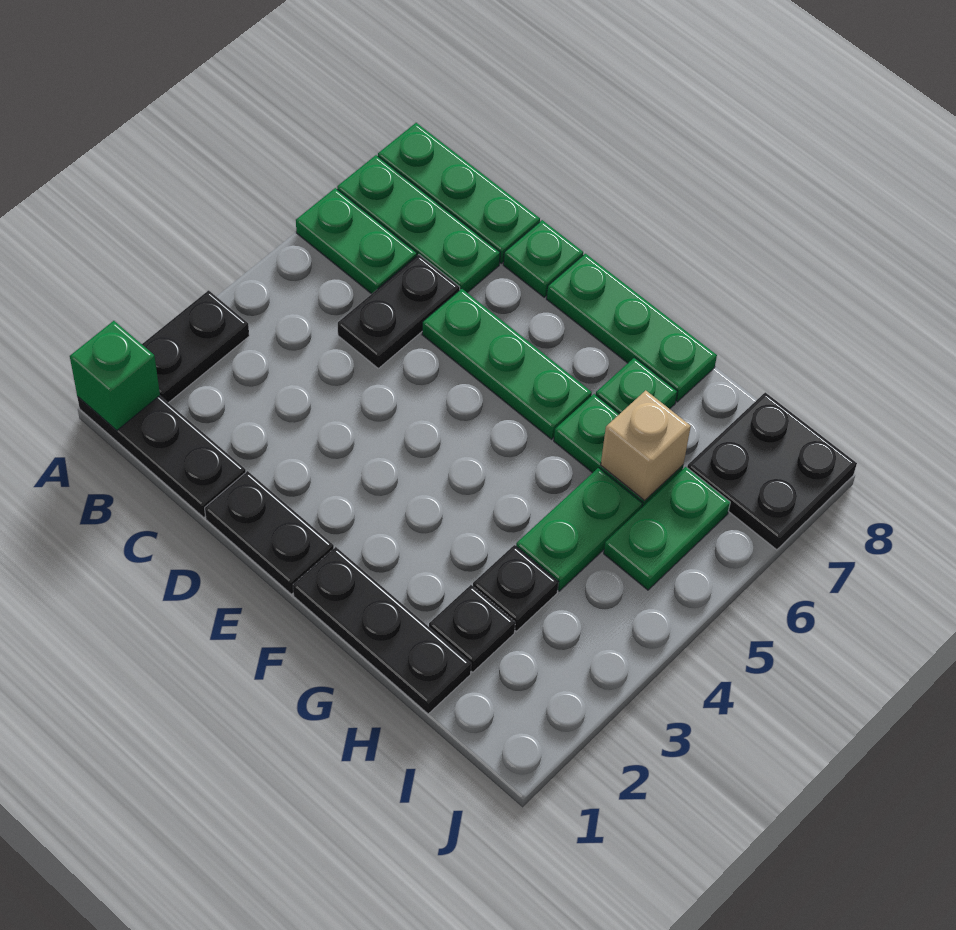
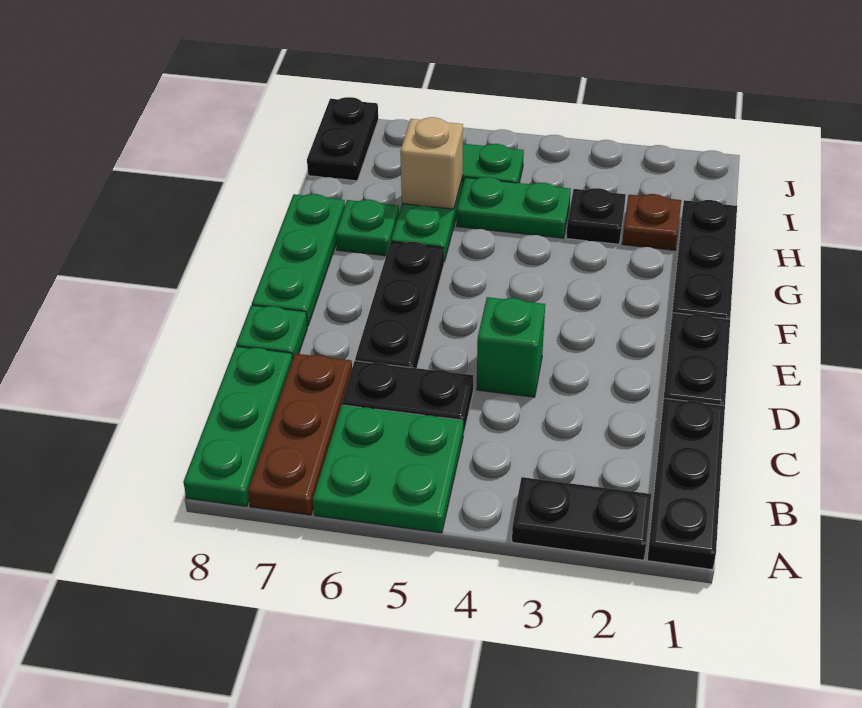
green 1x1 brick [70,321,160,430] -> green 1x1 brick moved to [477,297,545,397]
green 1x2 plate [296,188,417,294] -> green 2x2 plate [313,405,463,533]
green 1x3 plate [337,155,500,293] -> brown 1x3 plate [248,354,352,515]
green 1x3 plate [422,289,592,439] -> black 1x3 plate [355,242,444,368]
black 1x1 plate [429,585,515,672] -> brown 1x1 plate [622,194,681,250]
black 2x2 plate [687,392,857,550] -> black 1x2 plate [307,97,378,181]

